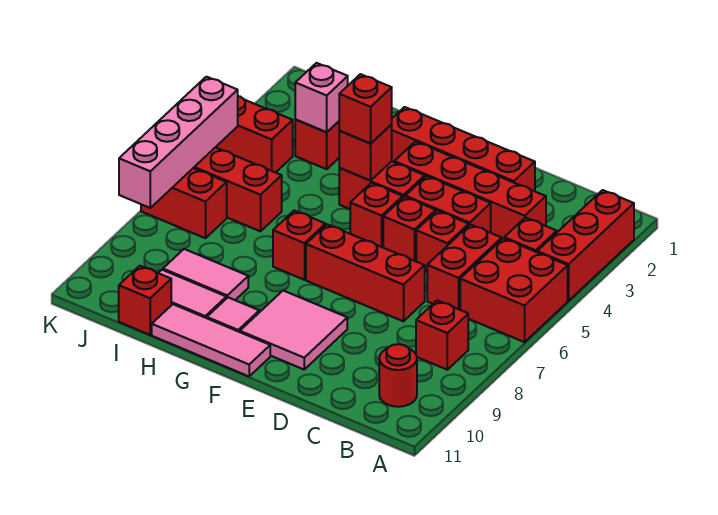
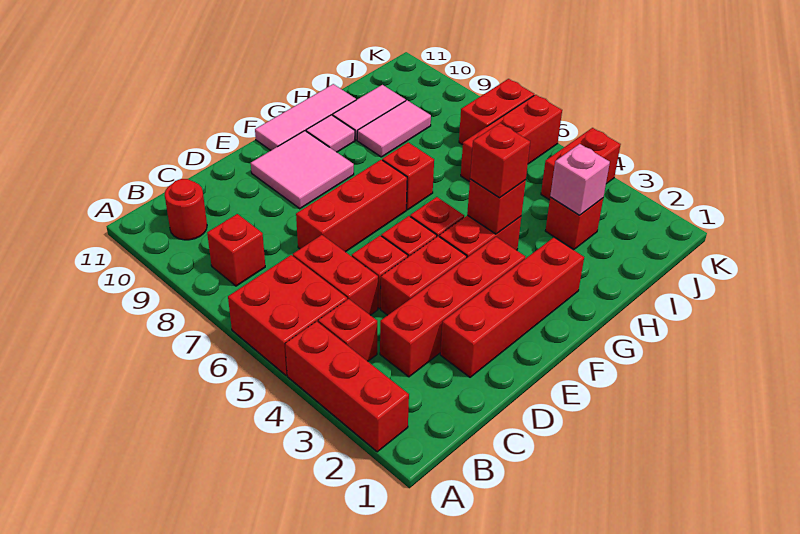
red 1x1 brick [119,266,171,335] -> none
pink 1x4 brick [119,77,238,208] -> none

